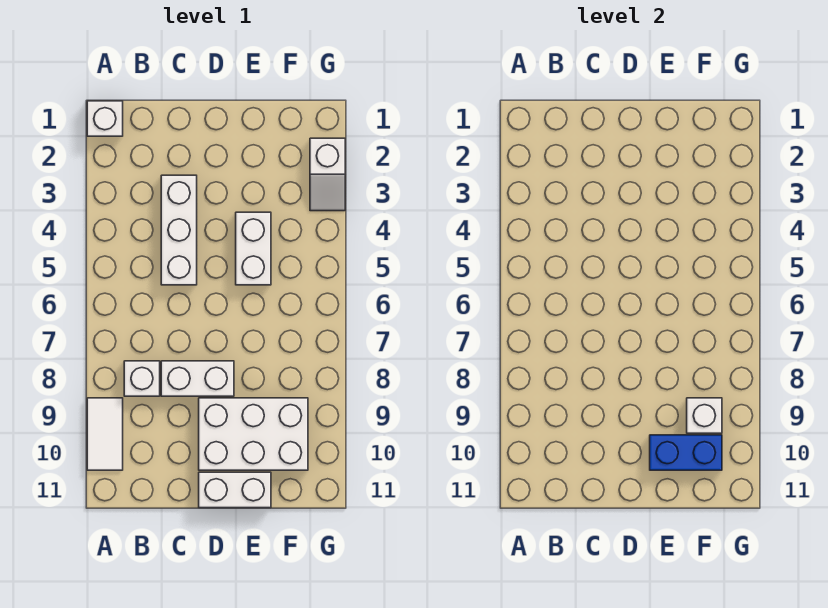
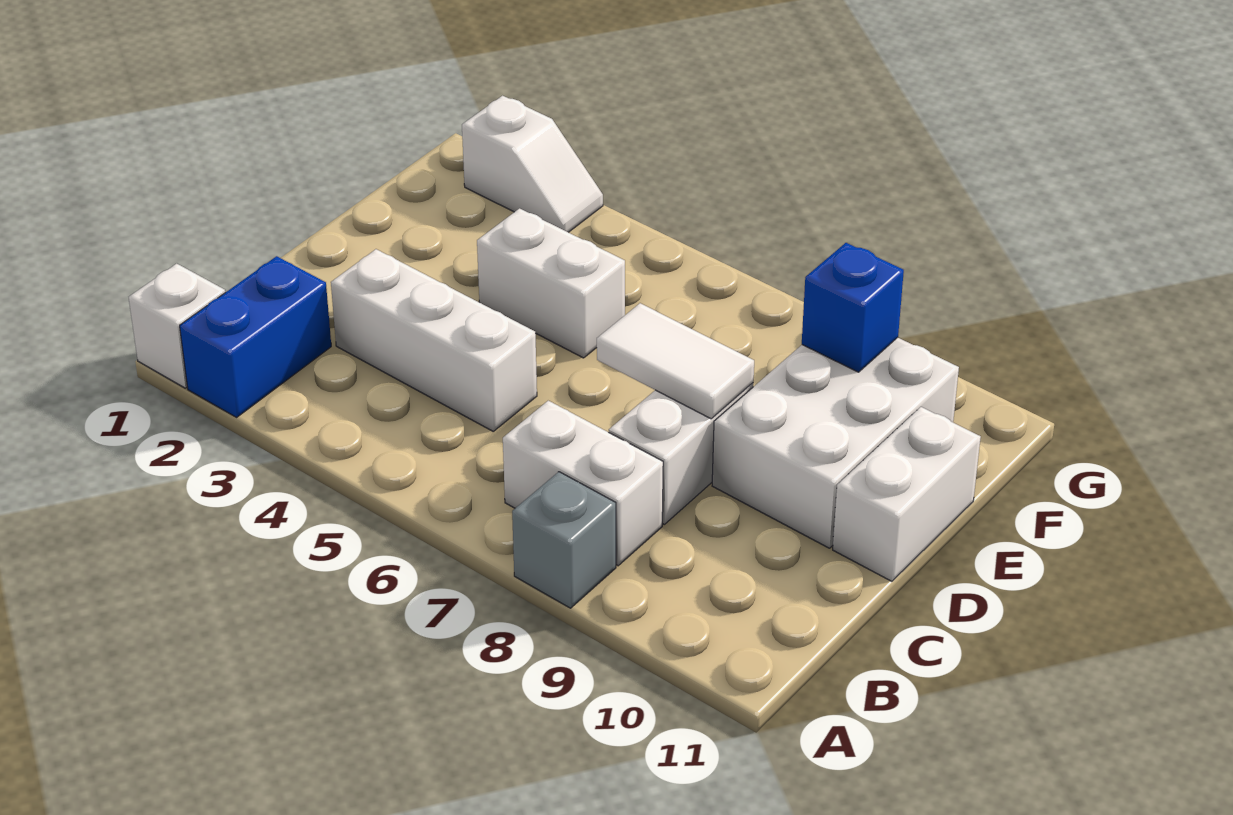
none -> grey 1x1 brick [512,472,616,608]
white 1x2 tile [87,398,123,470] -> white 1x2 tile moved to [597,303,754,419]
white 1x1 brick [124,361,160,396] -> white 1x2 brick [503,401,663,566]
blue 1x2 brick [650,435,722,470] -> blue 1x2 brick moved to [180,256,331,417]
white 1x1 brick [687,398,722,433] -> blue 1x1 brick [802,243,904,372]

